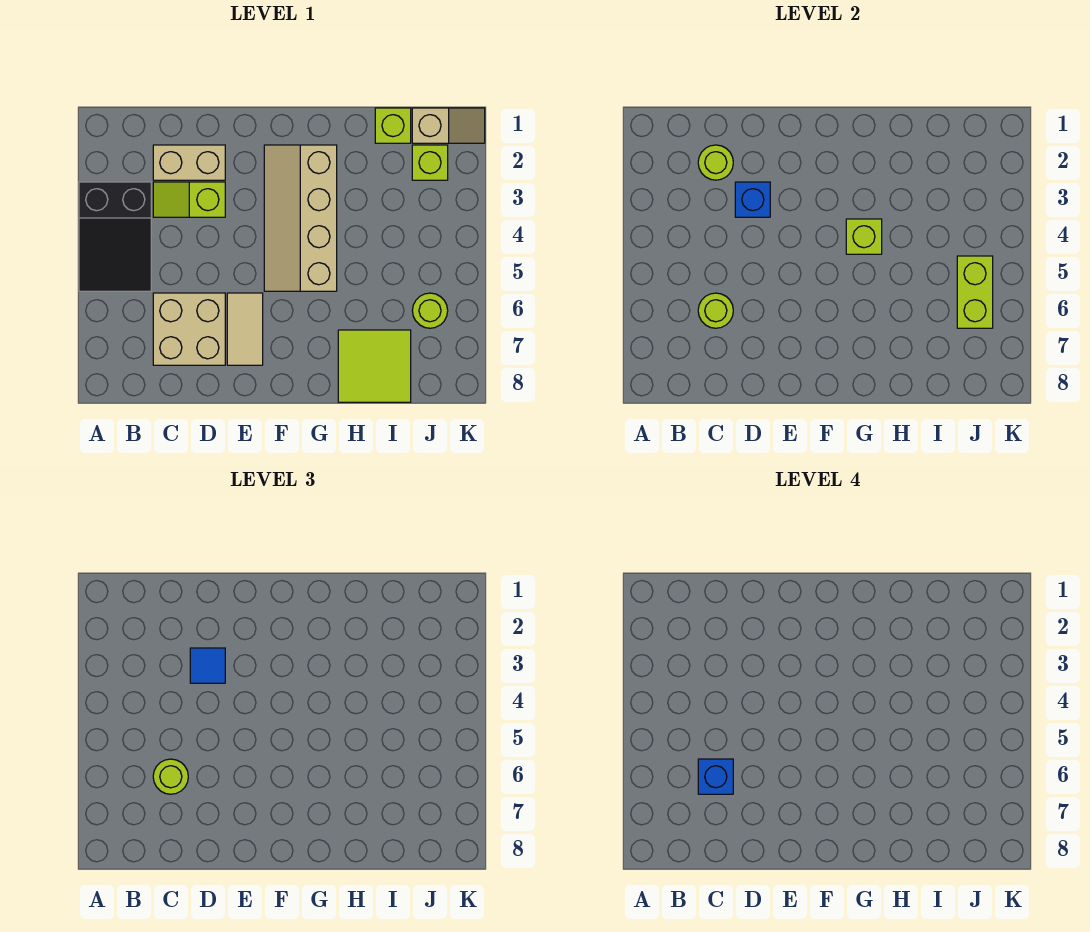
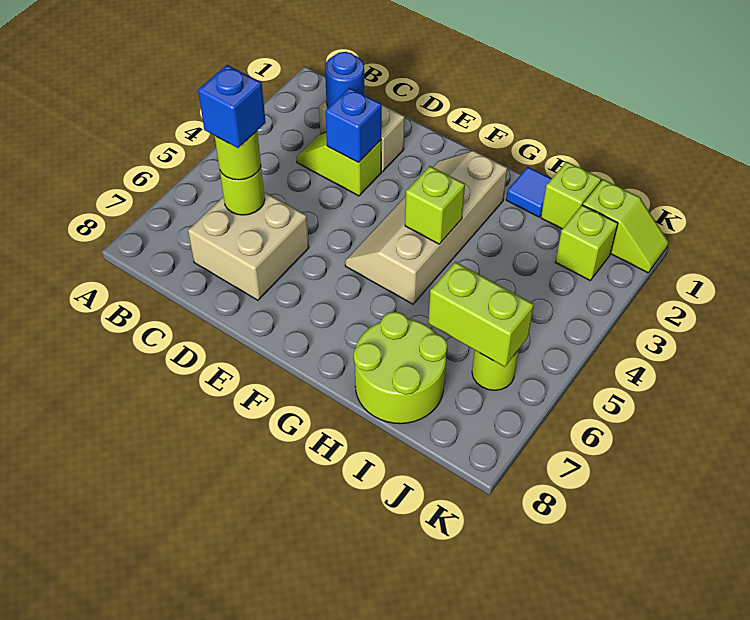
black 2x3 slope [79,182,151,291] -> none
lime 1x1 round brick [698,145,733,180] -> blue 1x1 round brick [325,52,364,107]
blue 1x1 tile [190,648,225,683] -> blue 1x1 tile moved to [506,167,551,217]
tan 1x2 tile [227,293,263,365] -> none
lime 2x2 tile [338,330,411,402] -> lime 2x2 round brick [354,312,447,424]
tan 1x2 slope [412,108,485,143] -> lime 1x2 slope [583,179,669,273]
lime 1x2 brick [957,256,993,328] -> lime 1x2 brick turned to [428,262,534,367]

